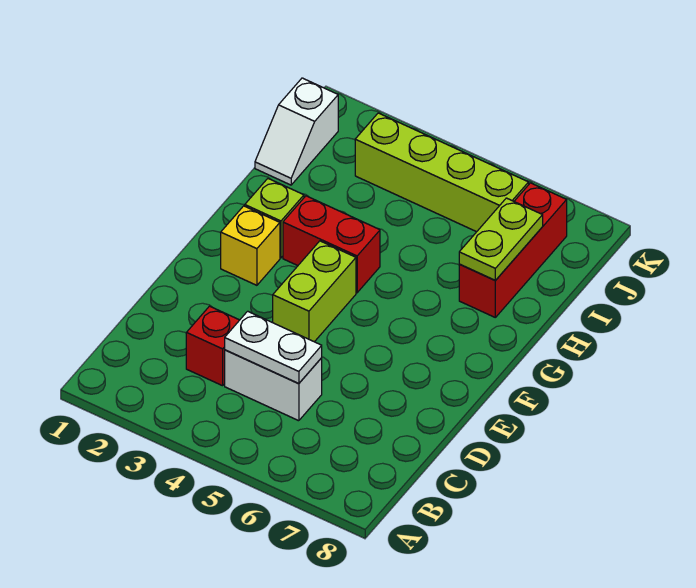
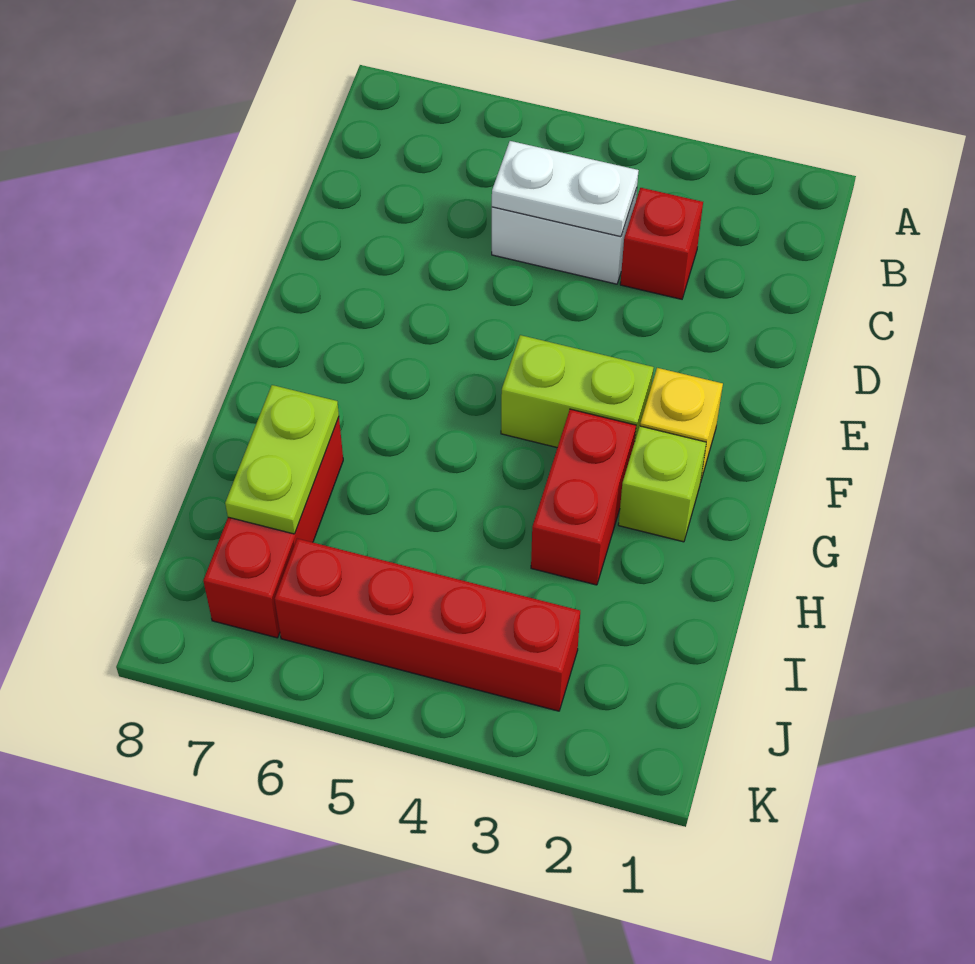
lime 1x2 brick [273,241,356,342] -> lime 1x2 brick turned to [501,335,654,448]
red 1x2 brick [283,196,380,293] -> red 1x2 brick turned to [531,409,636,585]
white 1x2 slope [255,78,338,185] -> none
lime 1x4 brick [355,113,529,232] -> red 1x4 brick [274,539,580,711]

